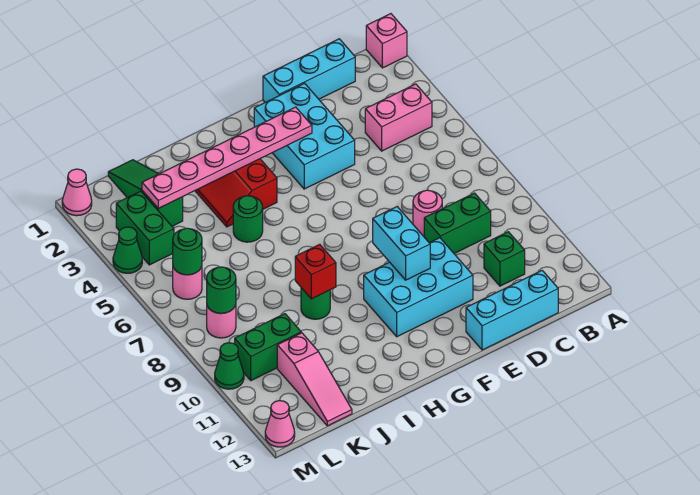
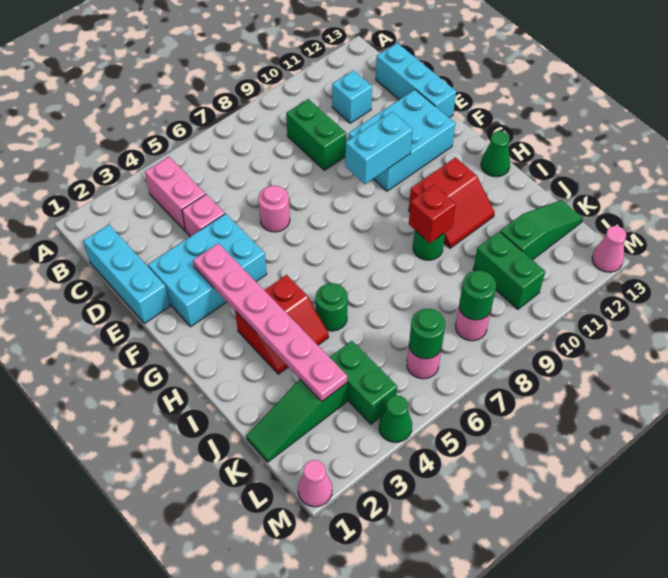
pink 1x1 brick [366,14,407,68] -> pink 1x1 brick moved to [182,194,225,237]
green 1x1 brick [484,232,525,286] -> cyan 1x1 brick [332,70,372,123]
pink 1x1 round brick [413,190,442,236] -> pink 1x1 round brick moved to [258,186,290,232]
cyan 2x3 brick [364,238,473,337] -> cyan 2x3 brick turned to [348,90,455,191]
none -> red 2x2 slope [409,157,495,248]
pink 1x3 slope [277,333,352,426] -> green 1x3 slope [500,200,583,260]
green 1x2 brick [116,191,174,265] -> green 1x2 brick turned to [330,341,397,424]
green 1x1 cone [215,343,244,389] -> green 1x1 cone moved to [481,131,510,177]

